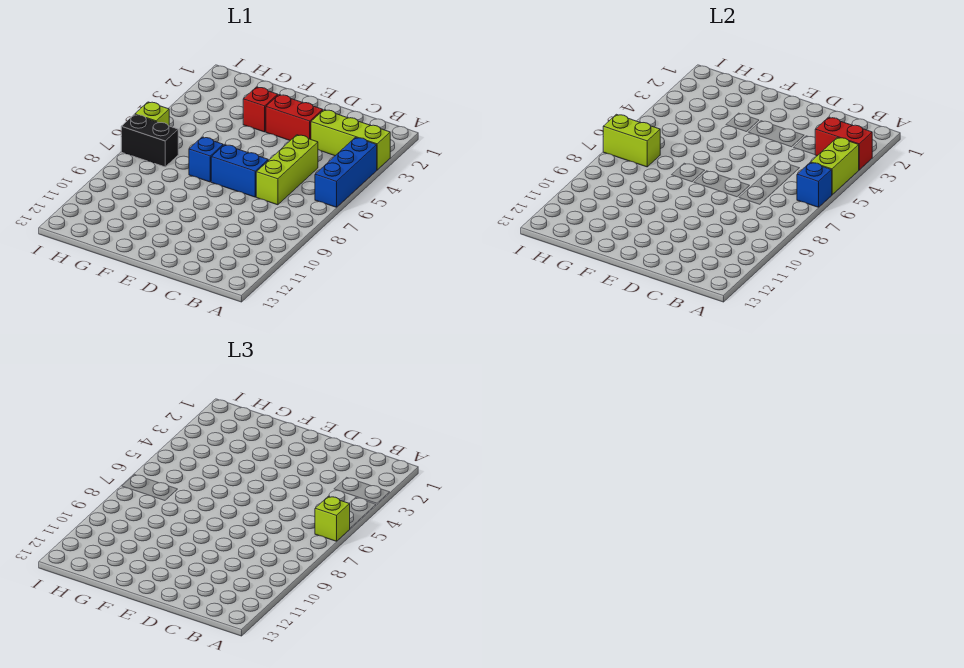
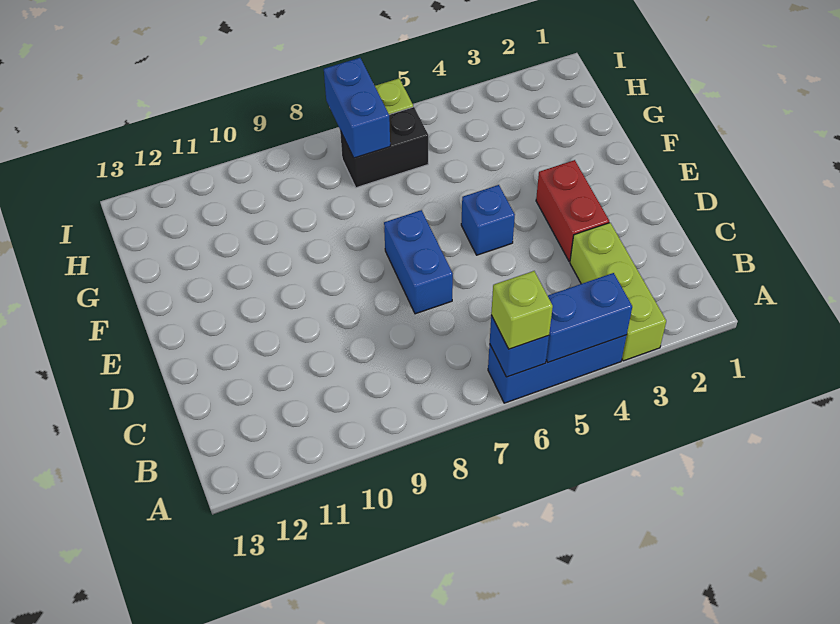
red 1x2 brick [815,117,872,170] -> none
lime 1x2 brick [811,137,859,195] -> blue 1x2 brick [546,273,632,362]
lime 1x3 brick [256,135,318,205] -> none
red 1x1 brick [243,87,278,132] -> none
blue 1x1 brick [189,137,223,182] -> blue 1x1 brick moved to [461,185,515,255]
black 1x2 brick [121,114,178,167] -> black 1x2 brick turned to [340,107,428,188]
lime 1x2 brick [603,114,660,167] -> blue 1x2 brick [324,58,390,158]

